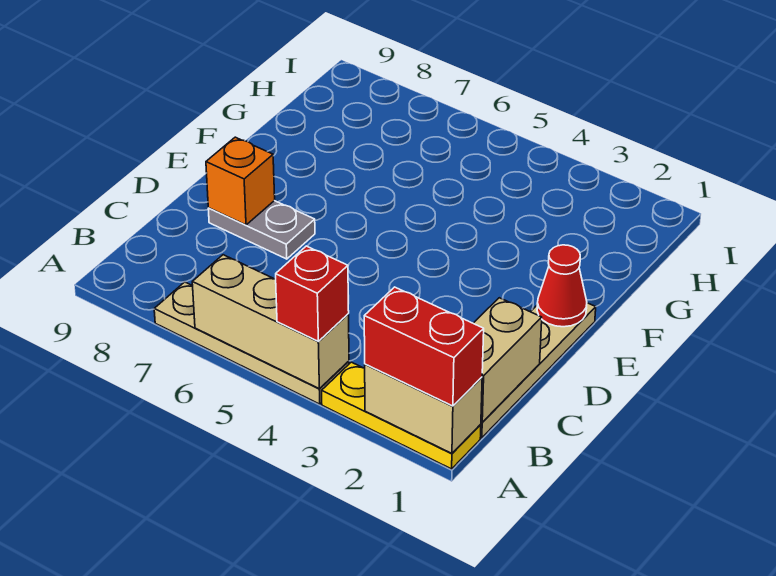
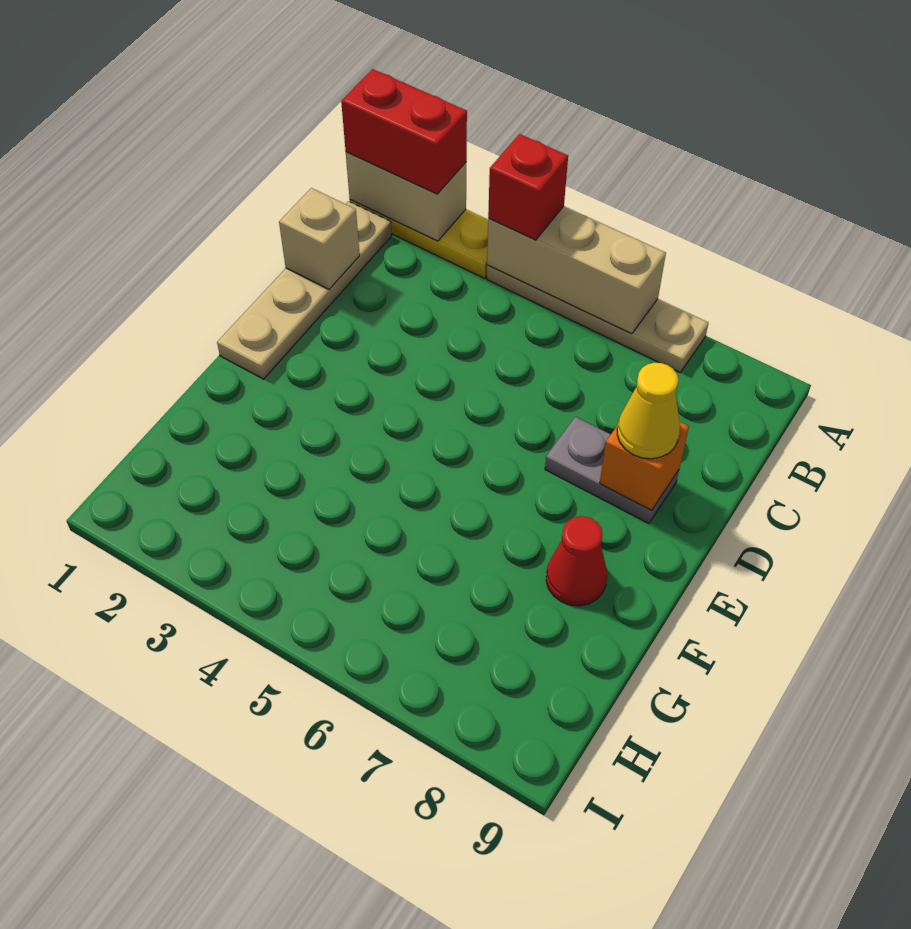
tan 1x2 brick [473,298,542,422] -> tan 1x1 brick [279,188,360,289]
none -> yellow 1x1 cone [617,363,680,459]
red 1x1 cone [537,245,587,327] -> red 1x1 cone moved to [546,516,607,606]

